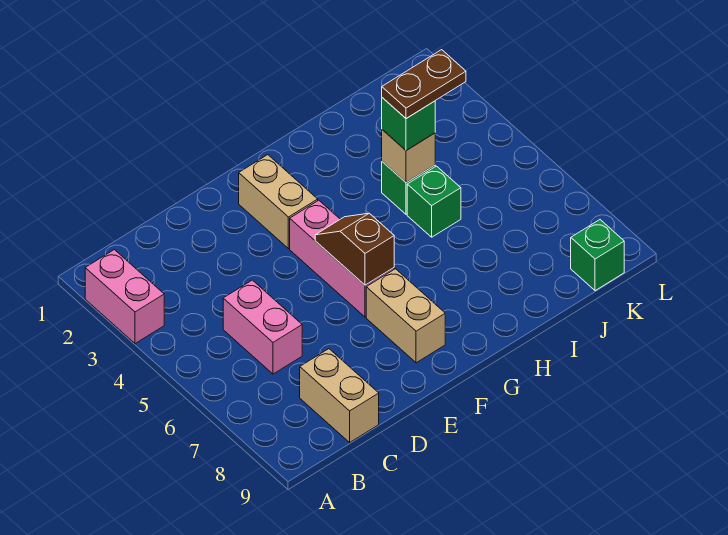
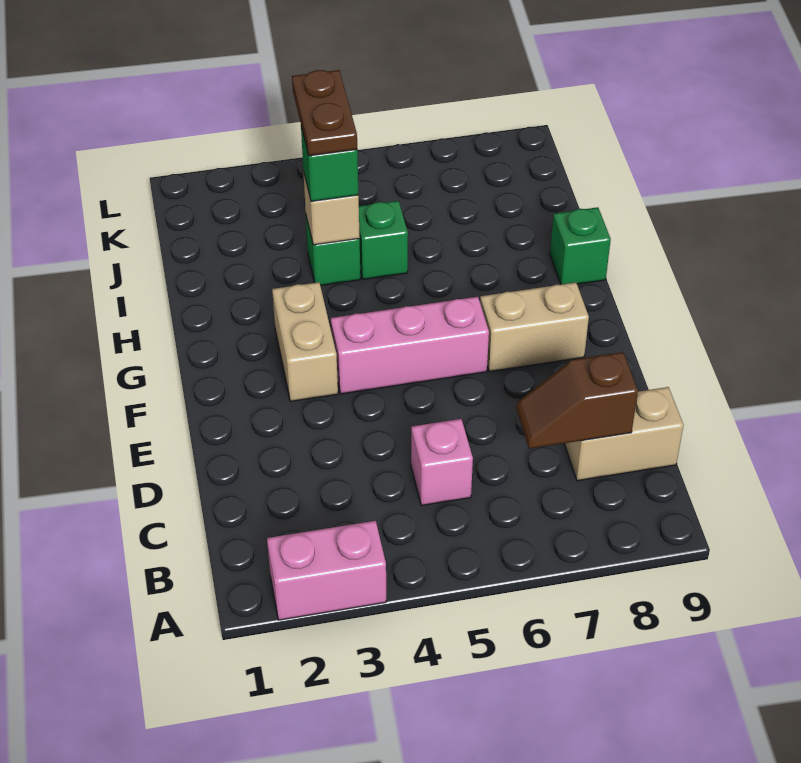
pink 1x2 brick [223,280,302,374] -> pink 1x1 brick [411,419,473,505]
tan 1x2 brick [239,155,318,249] -> tan 1x2 brick turned to [272,282,338,401]
brown 1x2 slope [315,213,394,285] -> brown 1x2 slope moved to [517,352,638,449]
green 1x1 brick [571,220,624,291] -> green 1x1 brick moved to [550,207,611,284]

